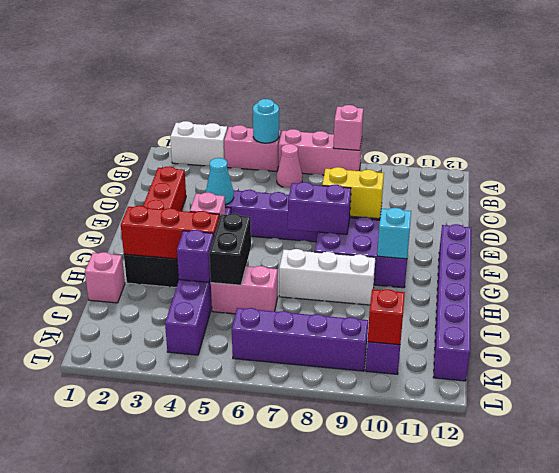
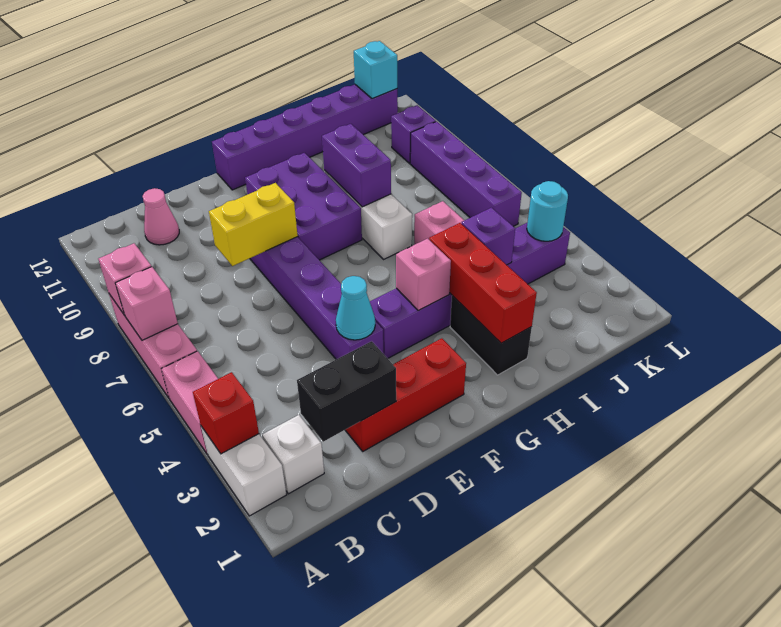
cyan 1x1 round brick [253,99,279,143] -> cyan 1x1 round brick moved to [527,181,568,241]
none -> white 1x1 brick [262,415,324,494]
pink 1x1 cone [277,144,302,188] -> pink 1x1 cone moved to [143,188,179,245]
yellow 1x2 brick [322,167,384,219] -> yellow 1x2 brick turned to [209,183,298,266]
purple 1x2 brick [288,182,351,234] -> purple 1x2 brick moved to [322,124,391,207]
cyan 1x1 brick [377,208,411,259] -> cyan 1x1 brick moved to [354,41,397,99]
black 1x2 brick [209,213,251,285] -> black 1x2 brick moved to [297,341,396,442]
pink 1x1 brick [85,252,125,303] -> pink 1x1 brick moved to [116,267,178,340]
red 1x1 brick [368,289,405,345] -> red 1x1 brick moved to [193,372,259,454]

